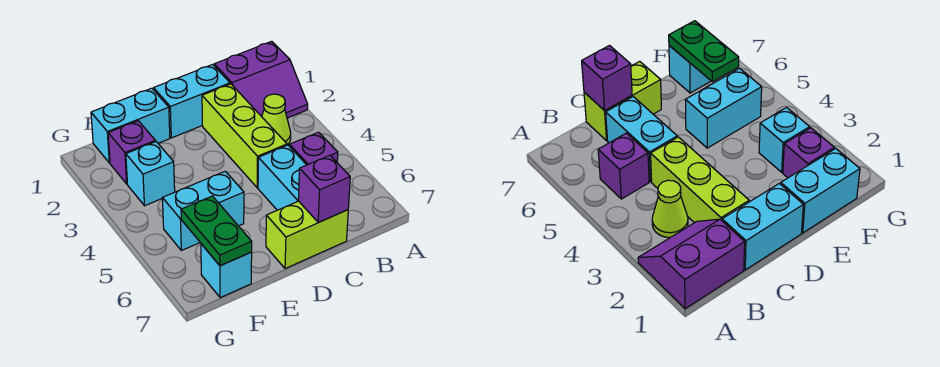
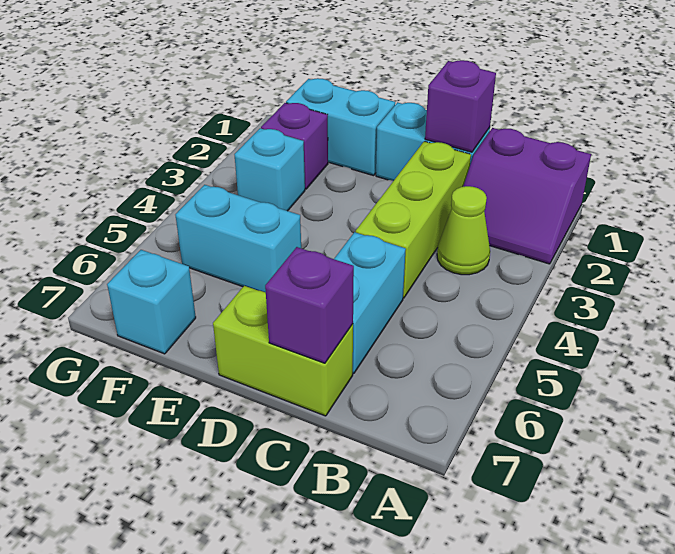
purple 1x1 brick [289,132,338,165] -> purple 1x1 brick moved to [425,60,496,152]
green 1x2 plate [181,196,252,266] -> none

